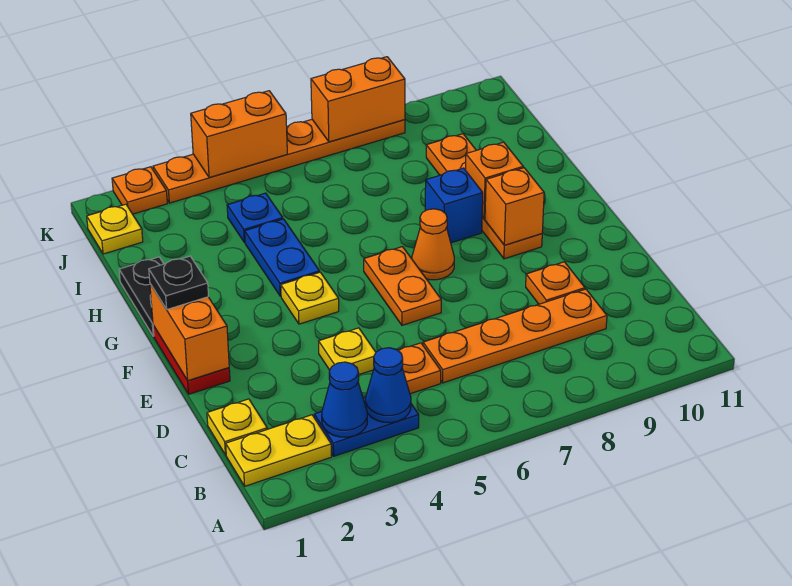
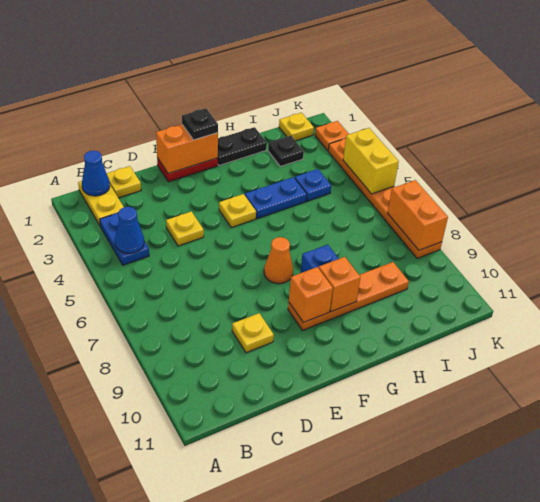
blue 1x1 cone [322,362,367,437] -> blue 1x1 cone moved to [82,151,110,196]
orange 1x1 plate [398,343,441,394] -> none
orange 1x4 plate [423,289,607,383] -> none
orange 1x1 plate [526,262,585,304] -> yellow 1x1 plate [232,313,274,353]
orange 1x2 plate [364,247,441,325] -> none
none -> black 1x1 plate [268,136,304,166]
orange 1x2 brick [191,91,287,178] -> yellow 1x2 brick [343,128,399,194]

